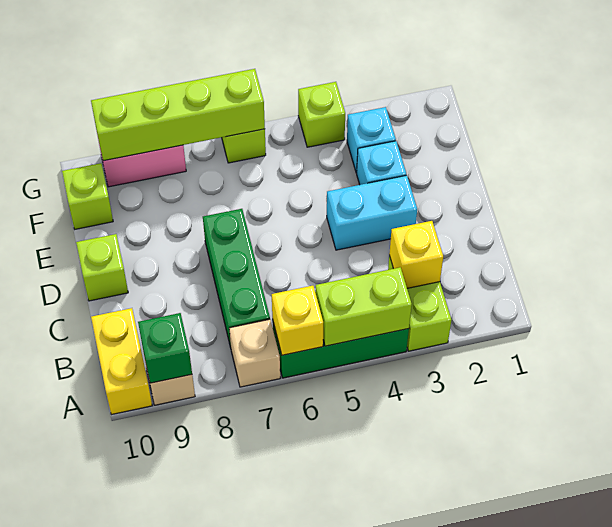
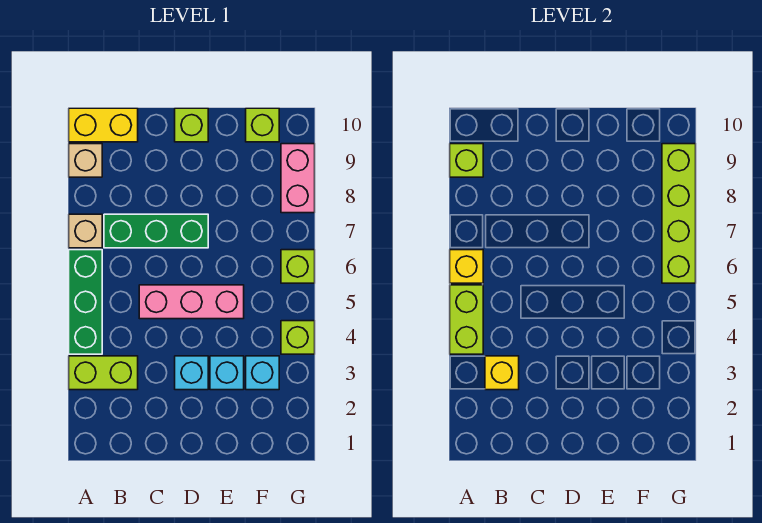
green 1x1 brick [138,313,192,383] -> lime 1x1 brick [450,144,483,177]
none -> pink 1x3 brick [139,285,244,319]
cyan 1x2 brick [327,175,417,250] -> cyan 1x1 brick [175,356,208,390]

